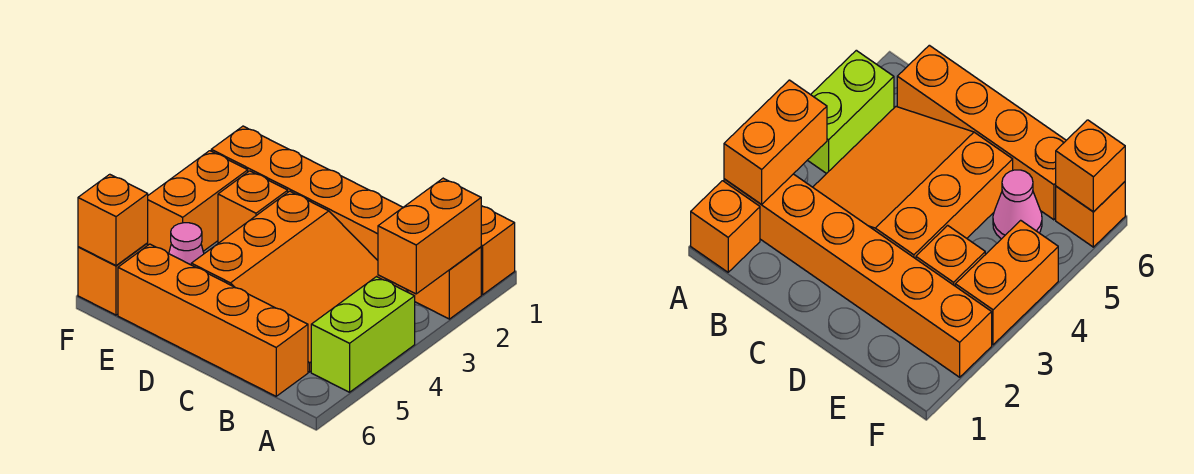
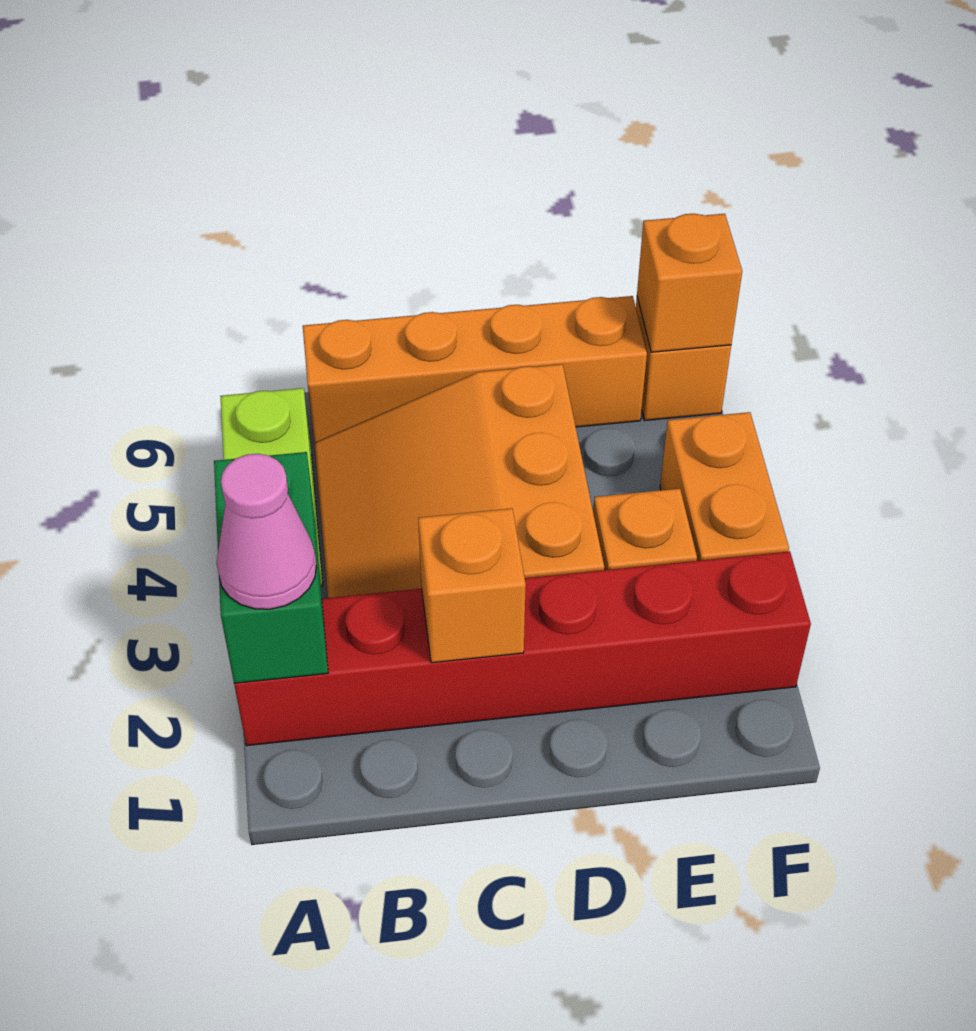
orange 1x1 brick [481,206,515,295] -> orange 1x1 brick moved to [418,508,526,663]
orange 1x6 brick [211,126,481,319] -> red 1x6 brick [234,551,811,746]
orange 1x2 brick [378,178,481,294] -> green 1x2 brick [214,452,328,683]
pink 1x1 cone [169,223,204,265] -> pink 1x1 cone moved to [217,454,316,609]

